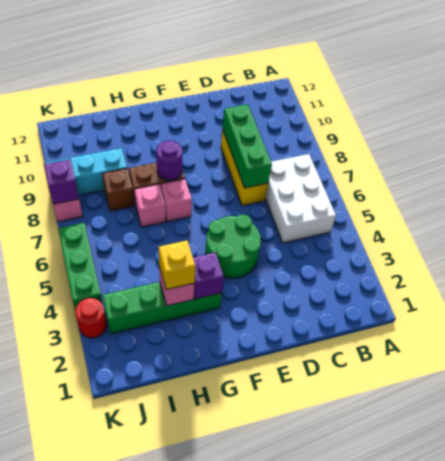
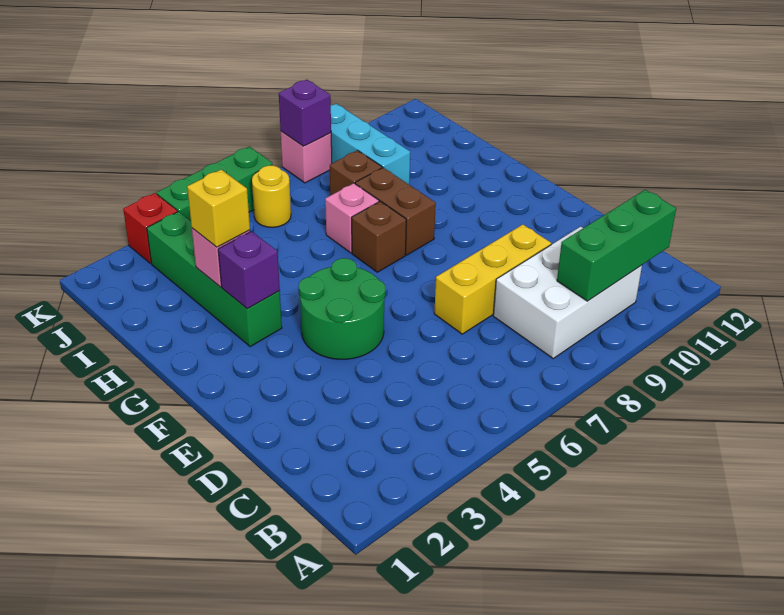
white 2x3 brick [265,154,336,243] -> white 2x3 brick moved to [493,227,642,358]
green 1x3 brick [223,104,272,188] -> green 1x3 brick moved to [557,190,676,301]
pink 1x1 brick [161,179,192,222] -> brown 1x1 brick [352,201,406,272]
purple 1x1 round brick [156,141,182,180] -> none
none -> yellow 1x1 round brick [252,166,291,227]
red 1x1 round brick [75,298,107,338] -> red 1x1 brick [123,193,178,263]

